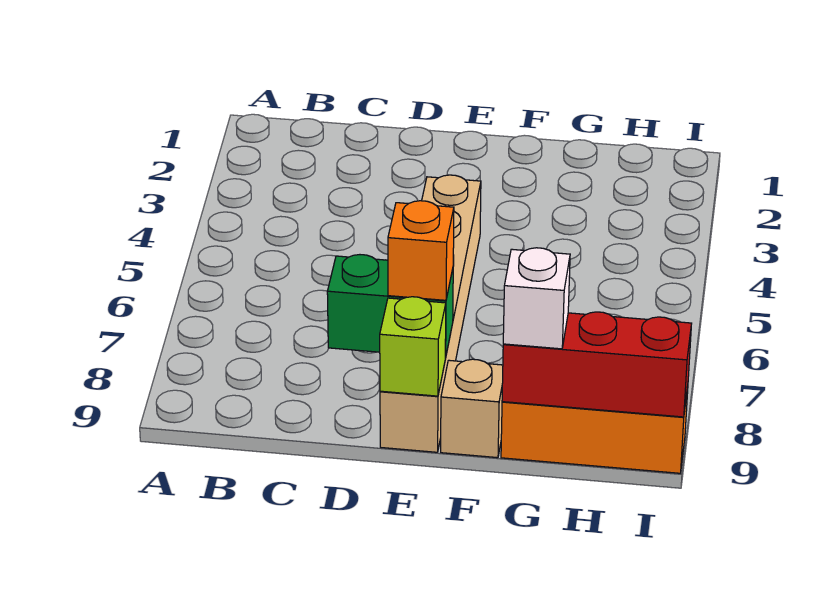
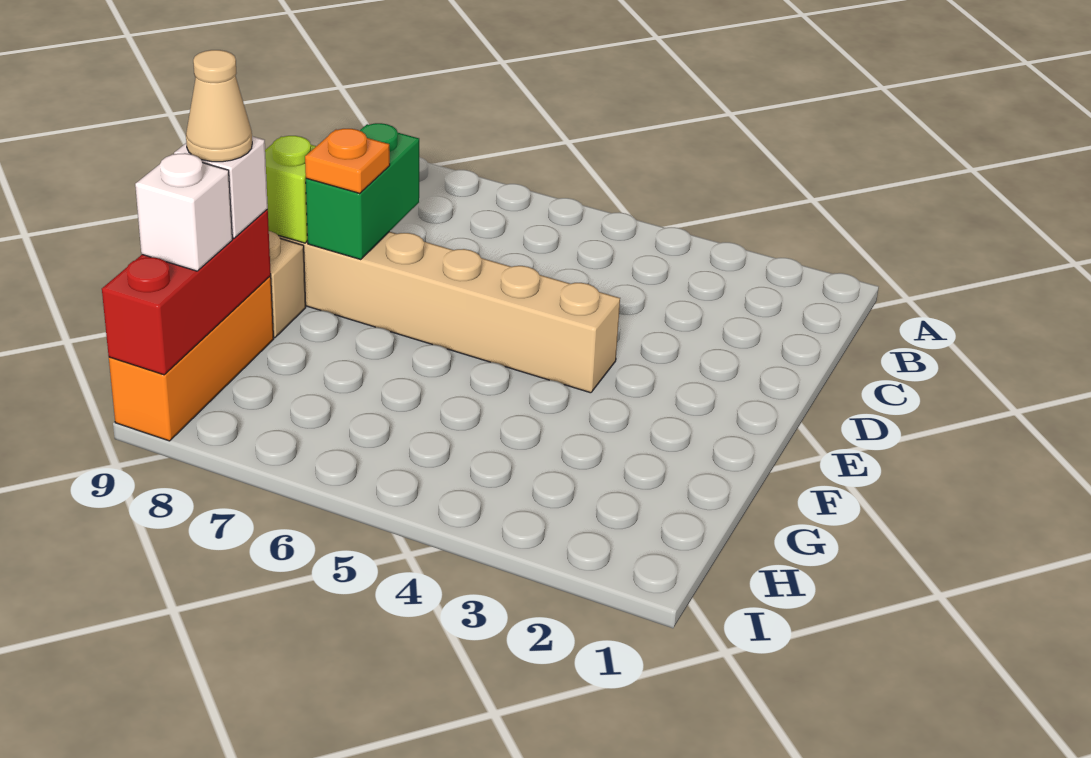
orange 1x1 brick [388,201,454,300] -> orange 1x1 plate [305,129,390,193]
none -> tan 1x1 cone [186,50,252,162]
none -> white 1x1 brick [135,153,232,271]

